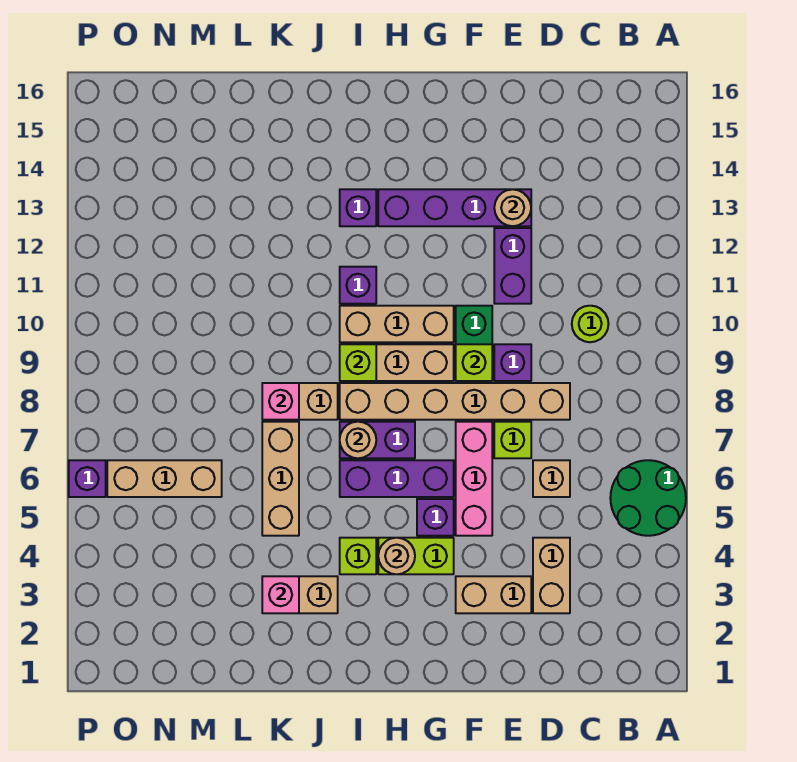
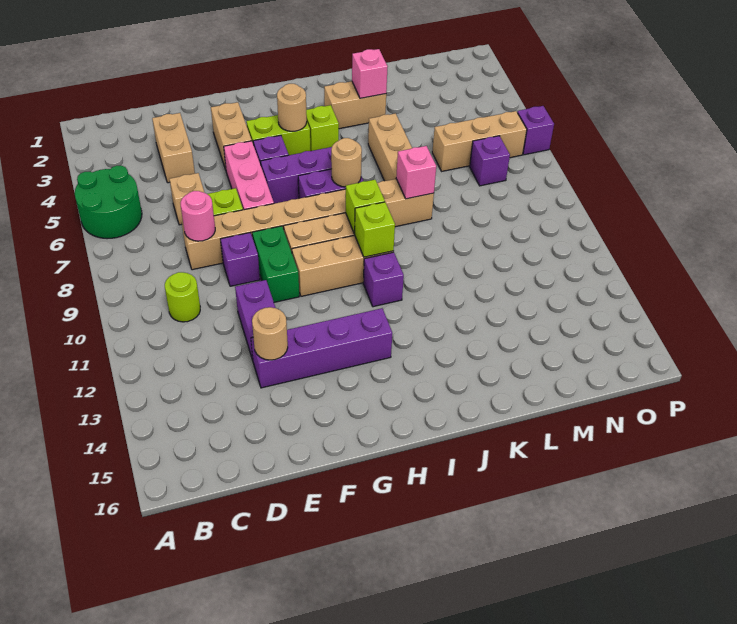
none -> pink 1x1 round brick [180,191,215,241]
tan 1x2 brick [456,576,531,613] -> tan 1x2 brick turned to [211,102,252,169]
lime 1x1 brick [456,344,492,381] -> lime 1x1 brick moved to [355,202,395,257]
purple 1x1 brick [340,189,376,226] -> purple 1x1 brick moved to [470,136,510,186]

